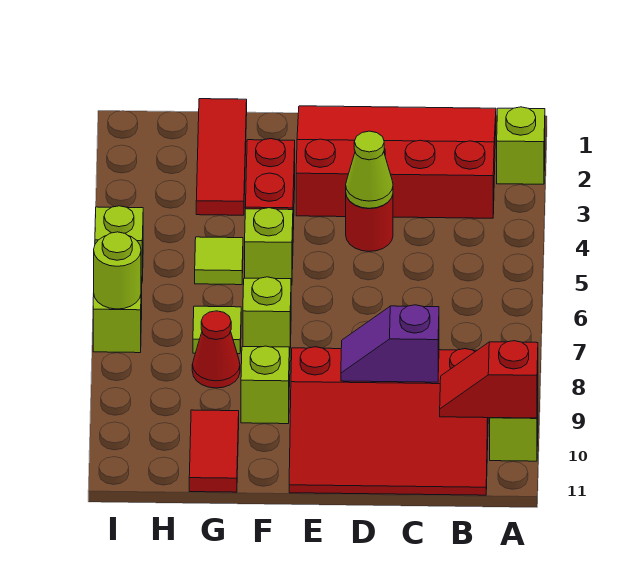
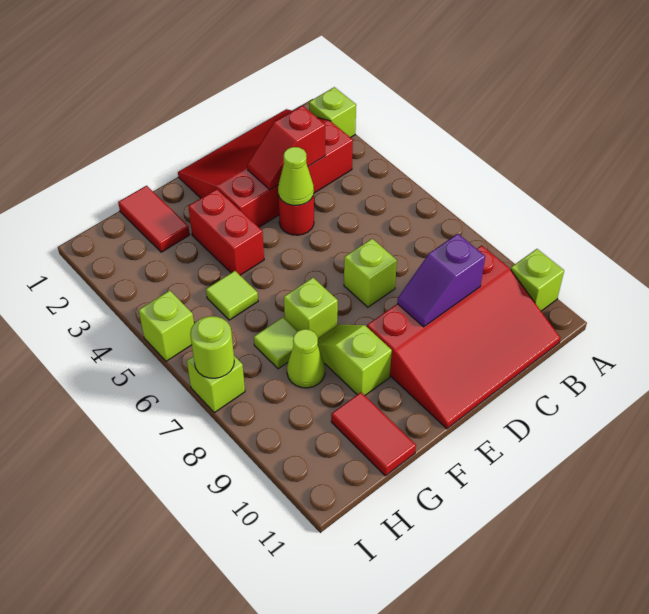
red 1x2 slope [440,341,538,418] -> red 1x2 slope moved to [247,106,325,189]
lime 1x1 brick [245,208,293,285] -> lime 1x1 brick moved to [344,239,397,307]
red 1x3 tile [196,99,247,215] -> red 1x2 tile [118,186,190,252]
red 1x1 cone [192,311,240,388] -> lime 1x1 cone [287,329,325,388]

